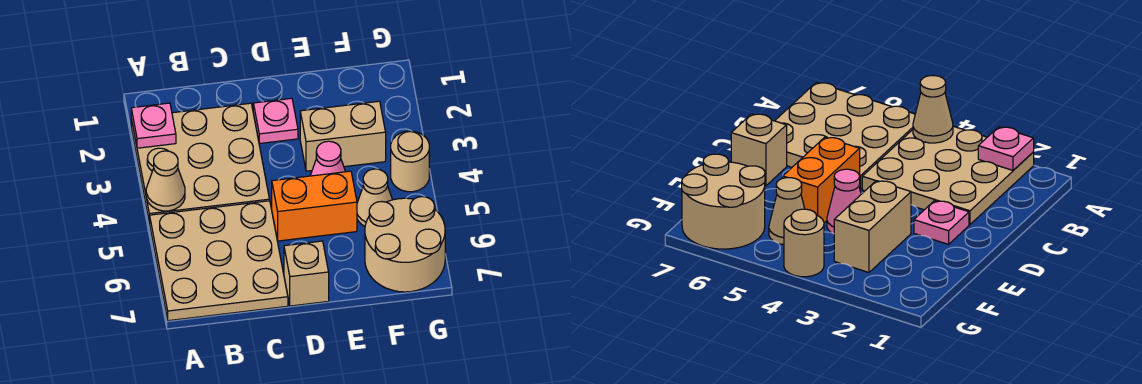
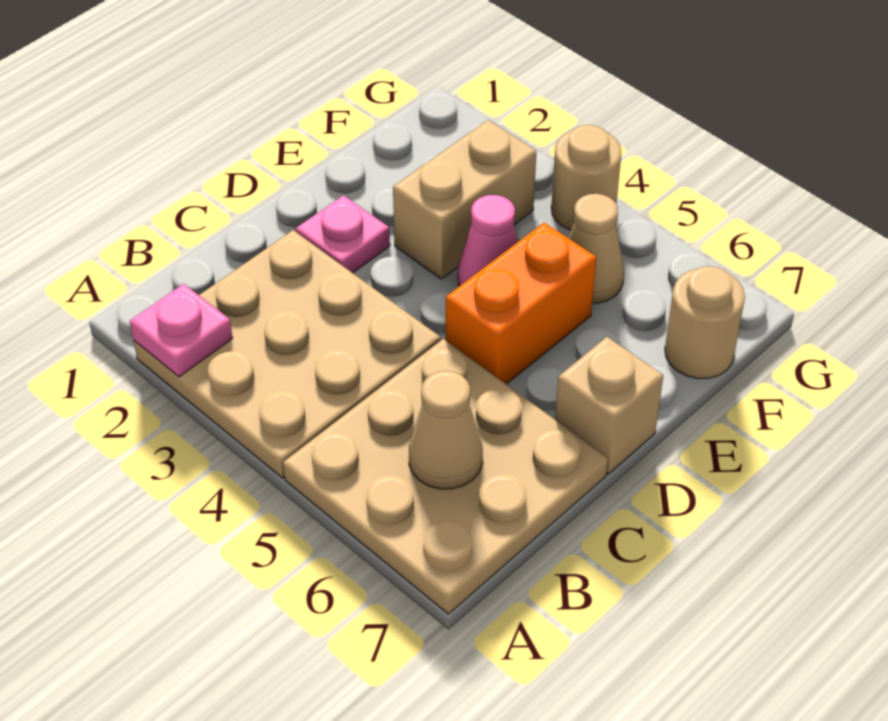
tan 1x1 cone [146,151,185,211] -> tan 1x1 cone moved to [409,371,483,489]
tan 2x2 round brick [365,197,445,292] -> tan 1x1 round brick [665,266,745,378]

